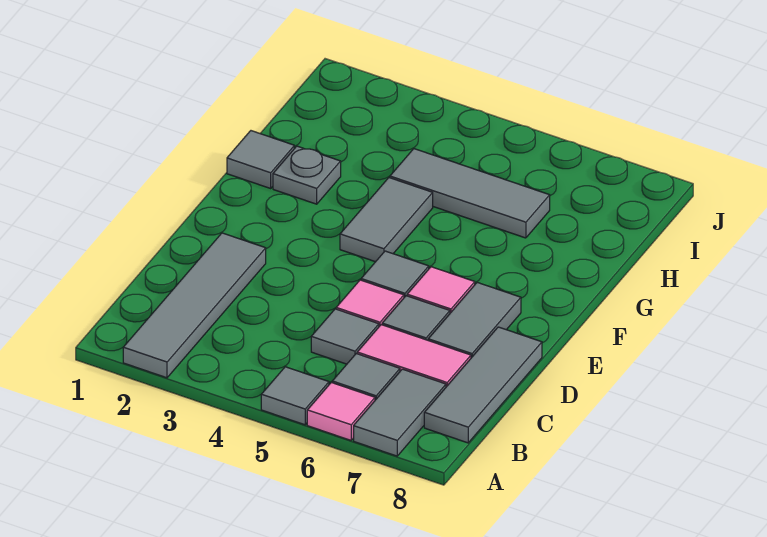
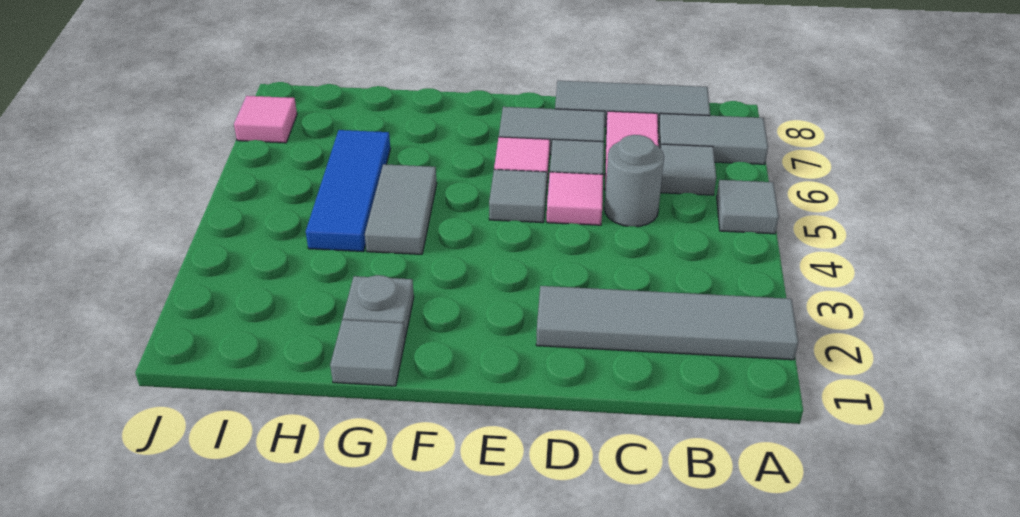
pink 1x1 tile [307,382,375,440] -> pink 1x1 tile moved to [234,96,297,143]
grey 1x1 tile [311,309,379,364] -> grey 1x1 round brick [604,135,664,227]
grey 1x2 tile [340,178,433,262] -> grey 1x2 tile turned to [365,164,437,254]
grey 1x3 tile [390,149,550,238] -> blue 1x3 tile [306,130,390,252]

